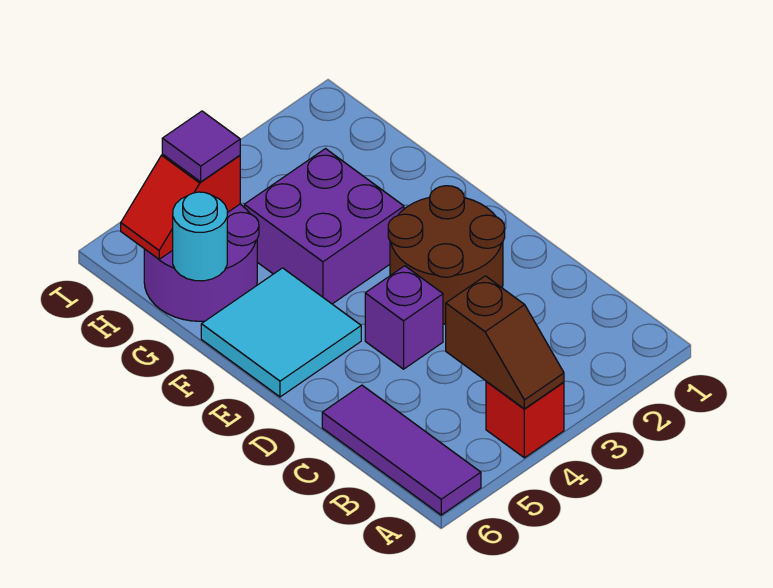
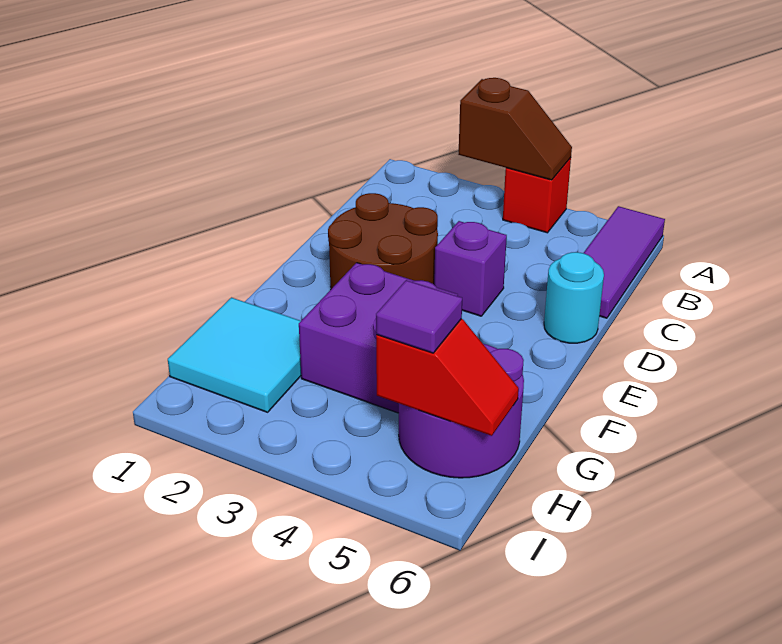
brown 1x2 slope [446,276,564,409] -> brown 1x2 slope turned to [458,78,572,180]
cyan 2x2 tile [201,268,361,397] -> cyan 2x2 tile moved to [168,298,301,412]
cyan 1x1 round brick [173,192,227,281] -> cyan 1x1 round brick moved to [544,252,604,343]

